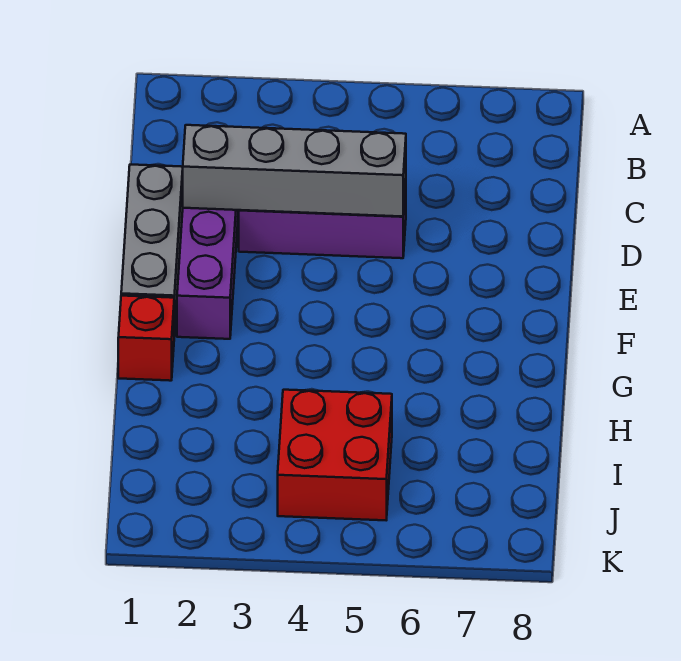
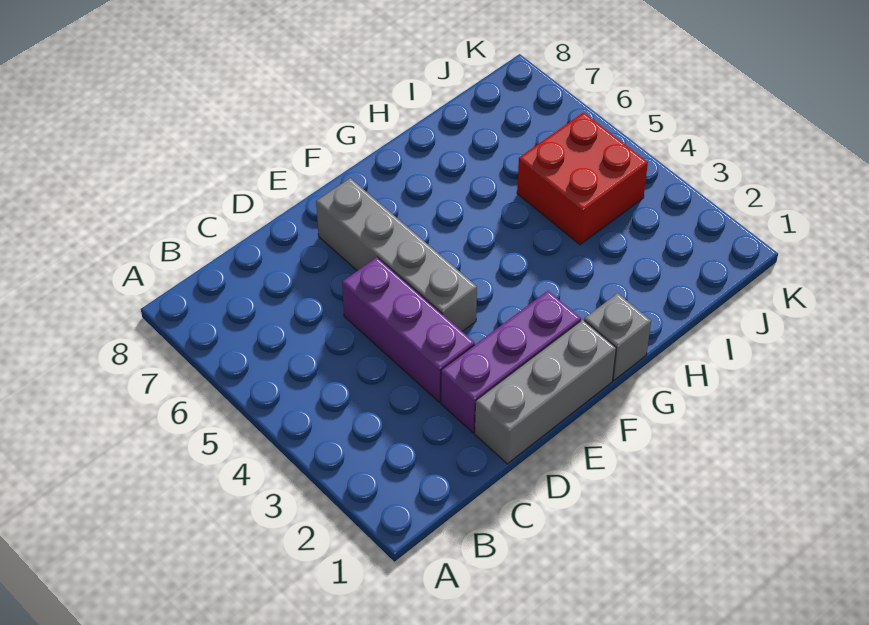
grey 1x4 brick [183,125,406,217] -> grey 1x4 brick moved to [316,178,477,331]
red 1x1 brick [118,296,174,381] -> grey 1x1 brick [584,293,651,380]

